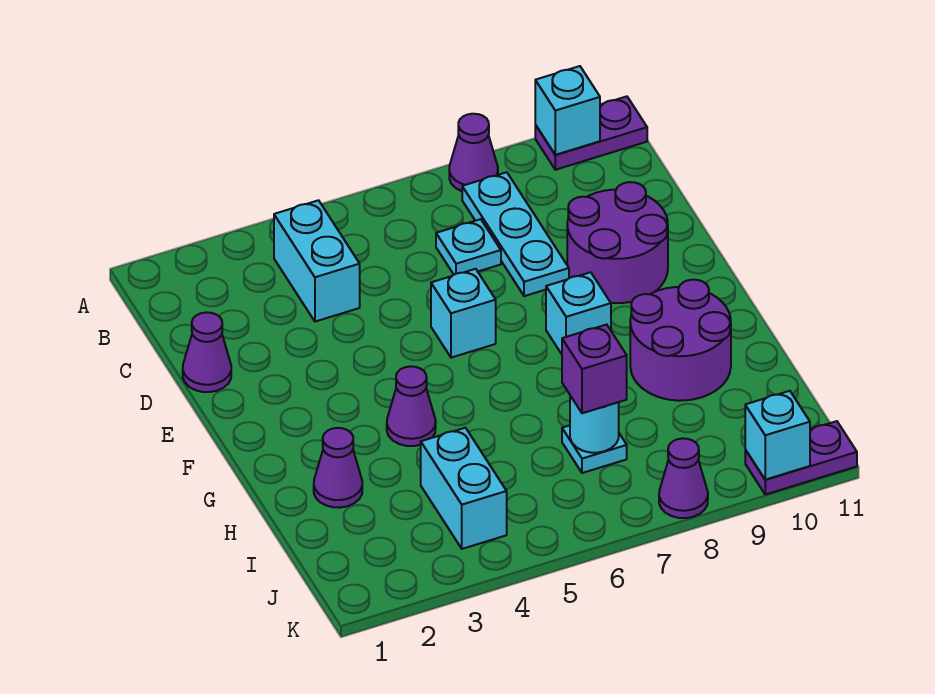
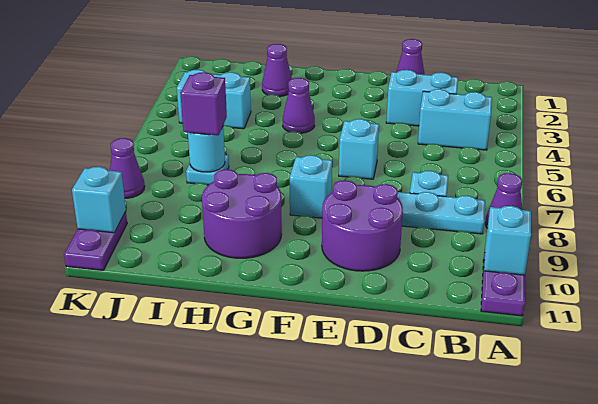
none -> cyan 1x2 brick [386,70,458,126]

